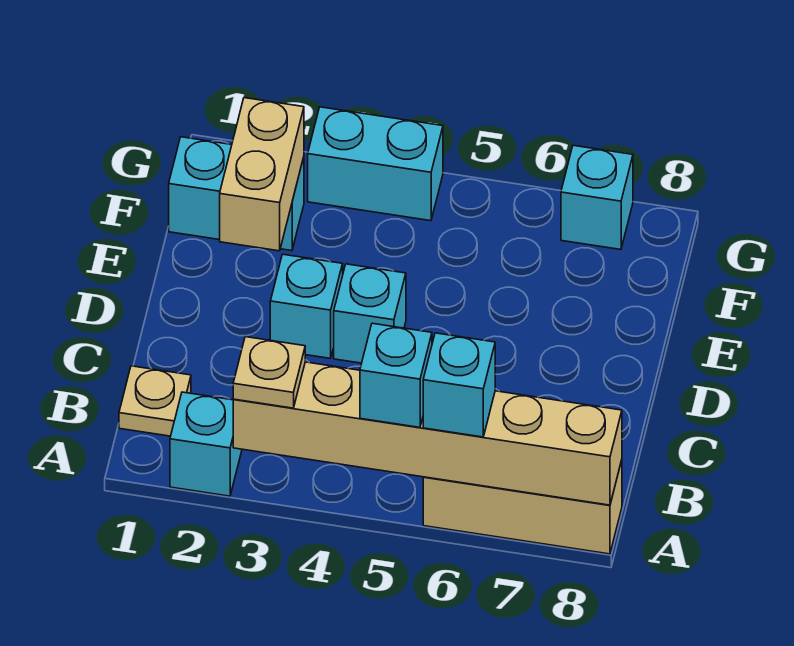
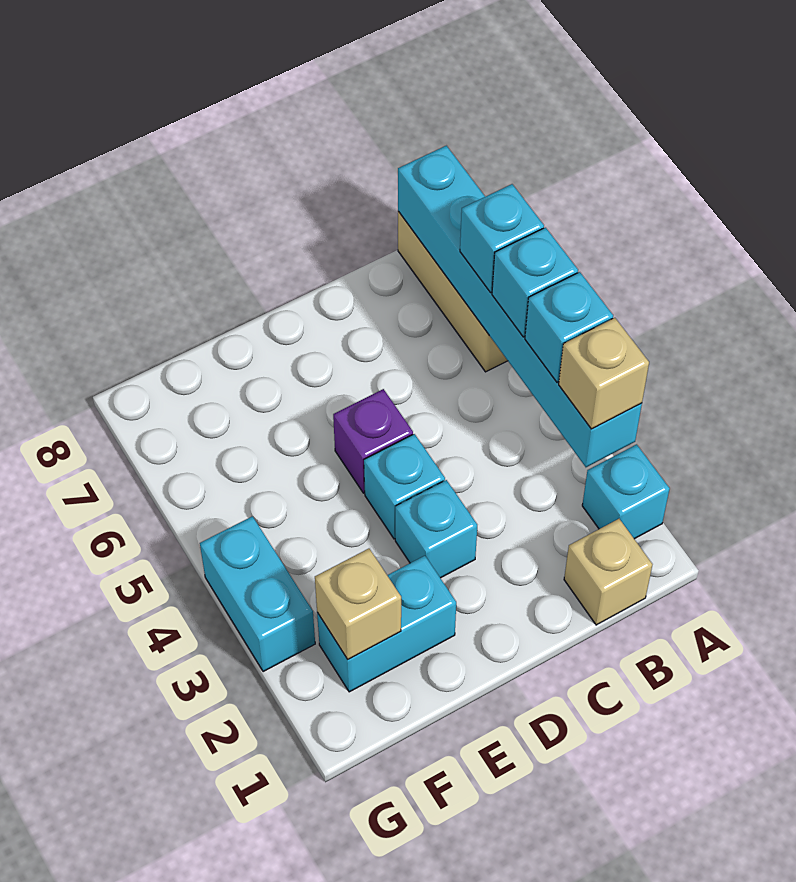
tan 1x6 brick [233,362,622,505] -> cyan 1x6 brick [398,146,642,467]
tan 1x1 plate [233,337,305,408] -> tan 1x1 brick [559,318,649,429]
tan 1x1 plate [119,366,191,436] -> tan 1x1 brick [564,519,652,625]
none -> purple 1x1 brick [333,389,413,493]
tan 1x2 brick [220,98,304,251] -> tan 1x1 brick [315,549,401,659]
cyan 1x2 brick [169,137,304,251] -> cyan 1x2 brick turned to [317,556,456,692]
cyan 1x1 brick [561,145,633,250] -> cyan 1x1 brick moved to [525,272,613,382]

